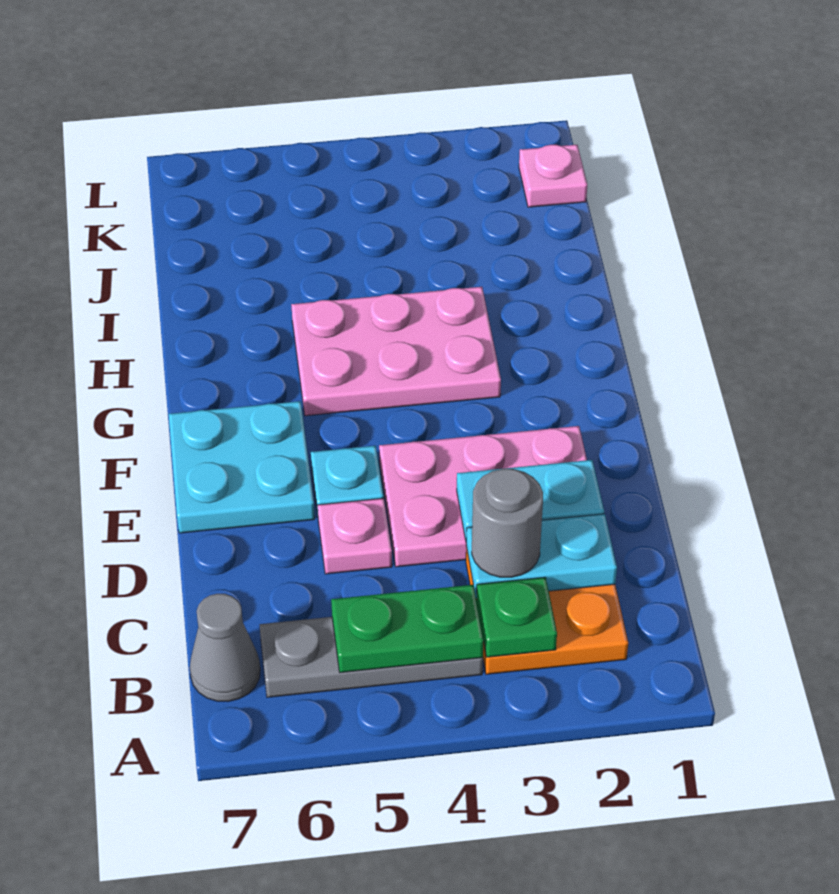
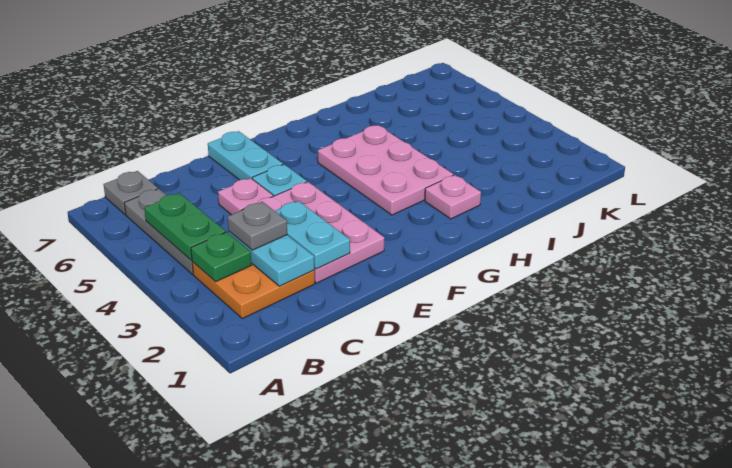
grey 1x1 cone [190,594,260,702] -> grey 1x1 plate [104,171,158,215]
grey 1x1 round brick [472,469,543,577] -> grey 1x1 plate [227,202,287,250]
cyan 2x2 plate [169,401,315,533] -> cyan 1x2 plate [208,131,283,180]
pink 1x1 plate [519,145,587,207] -> pink 1x1 plate moved to [425,175,481,219]

